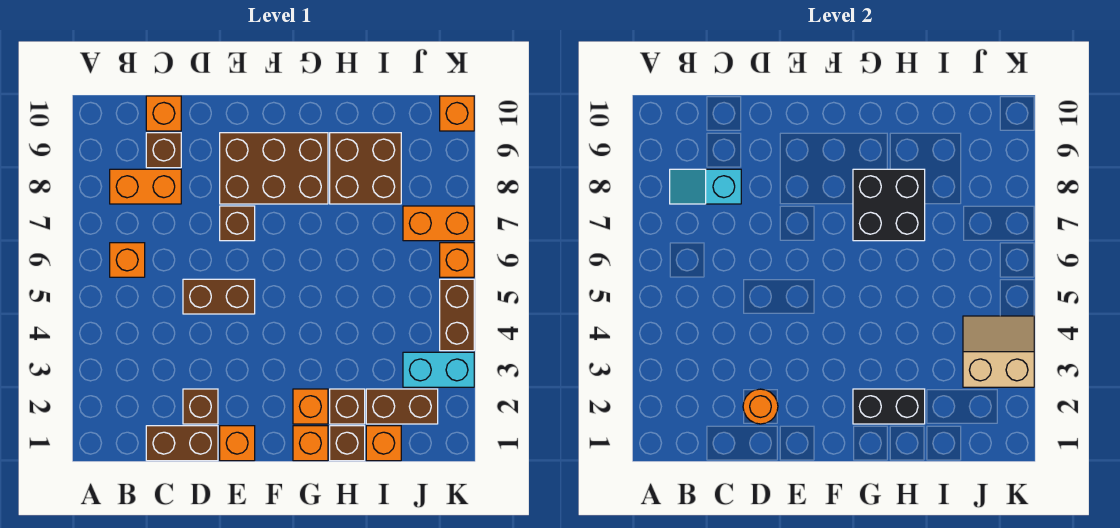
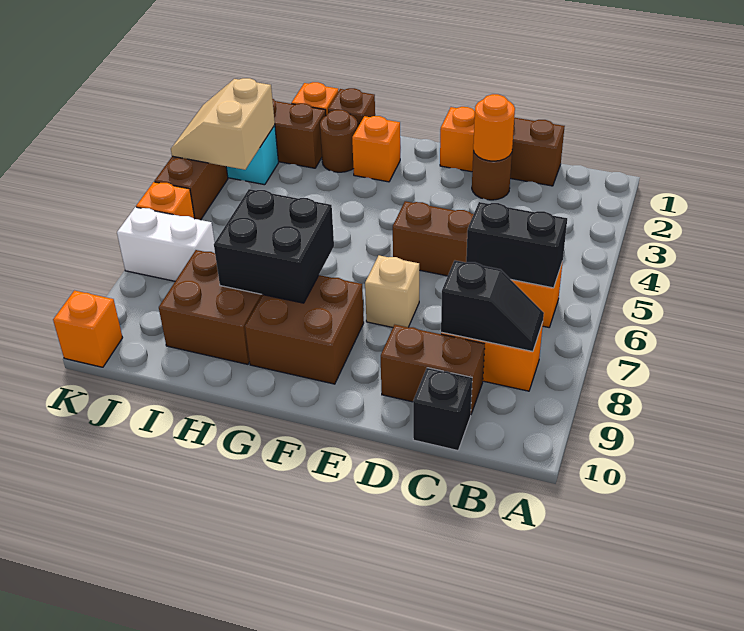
cyan 1x2 slope [670,169,741,204] -> black 1x2 slope [441,261,544,351]
brown 1x1 brick [146,133,181,168] -> brown 1x2 brick [381,325,485,414]
orange 1x1 brick [146,96,181,131] -> black 1x1 brick [413,368,472,451]
brown 1x1 brick [183,389,218,424] -> brown 1x1 round brick [472,151,512,200]
brown 1x1 brick [220,206,255,241] -> tan 1x1 brick [365,255,419,327]
brown 2x3 brick [220,133,328,204] -> brown 2x2 brick [245,275,364,384]
orange 1x1 brick [293,426,328,461] -> none
black 1x2 brick [853,389,925,424] -> black 1x2 brick moved to [466,202,567,288]
brown 1x1 brick [330,389,365,424] -> brown 1x1 round brick [320,110,358,172]
tan 2x2 slope [963,316,1034,387] -> tan 2x2 slope turned to [171,78,275,170]
orange 1x2 brick [403,206,474,241] -> white 1x2 brick [117,207,215,281]

